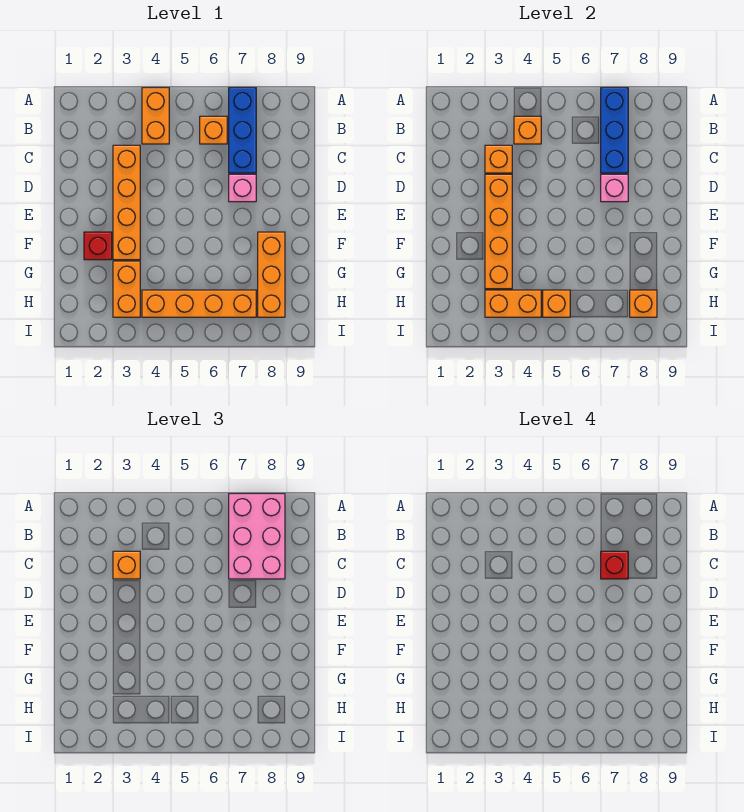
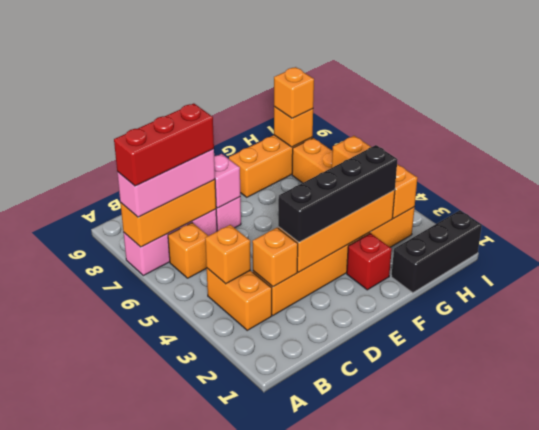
orange 1x2 brick [142,88,169,144] -> orange 1x2 brick turned to [207,268,272,330]
blue 1x3 brick [229,88,256,173] -> pink 1x3 brick [123,209,217,276]
blue 1x3 brick [601,88,628,173] -> orange 1x3 brick [120,180,216,247]
pink 2x3 brick [229,494,285,579] -> pink 1x3 brick [117,149,215,217]
orange 1x1 brick [113,551,140,579] -> orange 1x1 brick moved to [274,67,314,118]
red 1x1 brick [601,551,628,579] -> red 1x3 brick [114,103,214,186]
none -> black 1x4 brick [278,145,398,242]
none -> black 1x3 brick [391,210,482,293]

